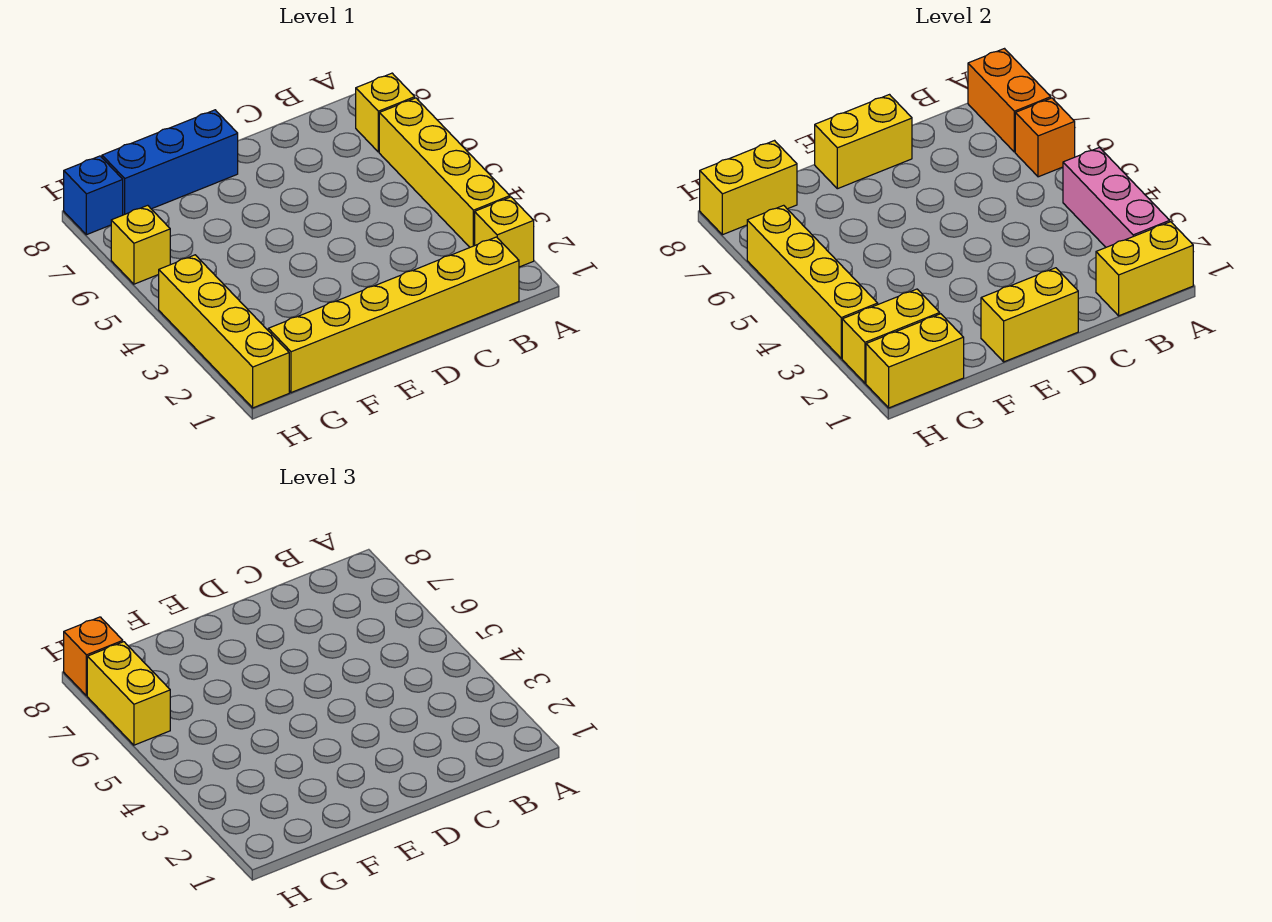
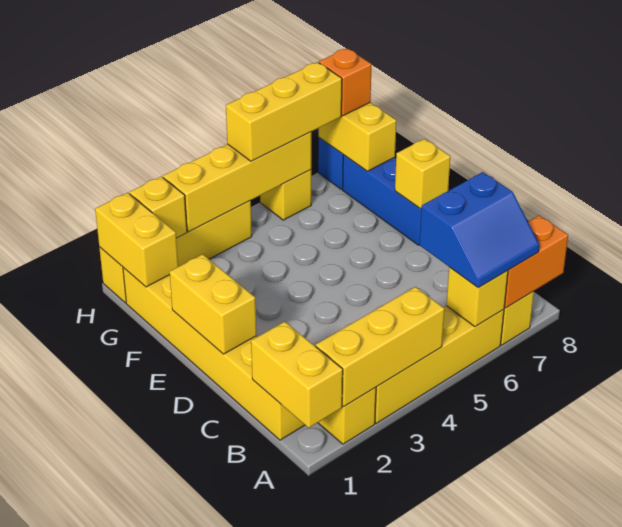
pink 1x3 brick [1063,148,1170,247] -> yellow 1x3 brick [316,287,444,407]
orange 1x1 brick [1015,98,1075,177] -> yellow 1x1 brick [446,267,508,327]
none -> blue 2x2 slope [419,172,539,288]
yellow 1x2 brick [815,95,912,189] -> yellow 1x1 brick [395,139,450,209]
yellow 1x2 brick [842,289,940,383] -> yellow 1x1 brick [129,177,187,238]
yellow 1x2 brick [87,642,170,745] -> yellow 1x3 brick [226,62,342,161]

